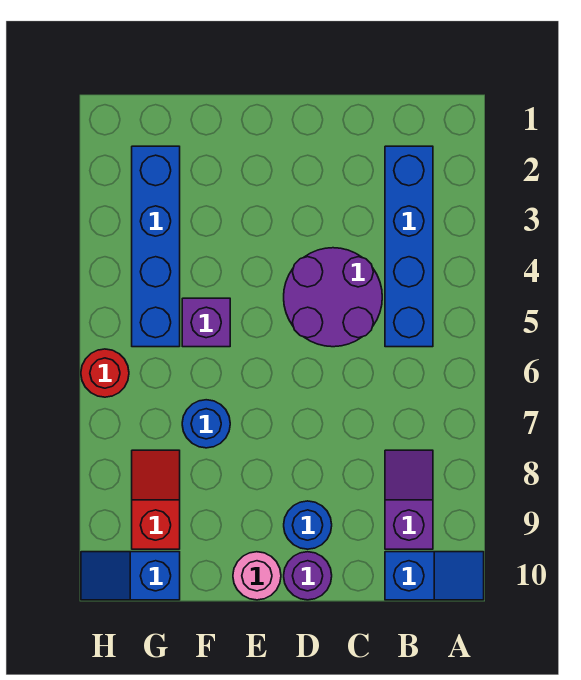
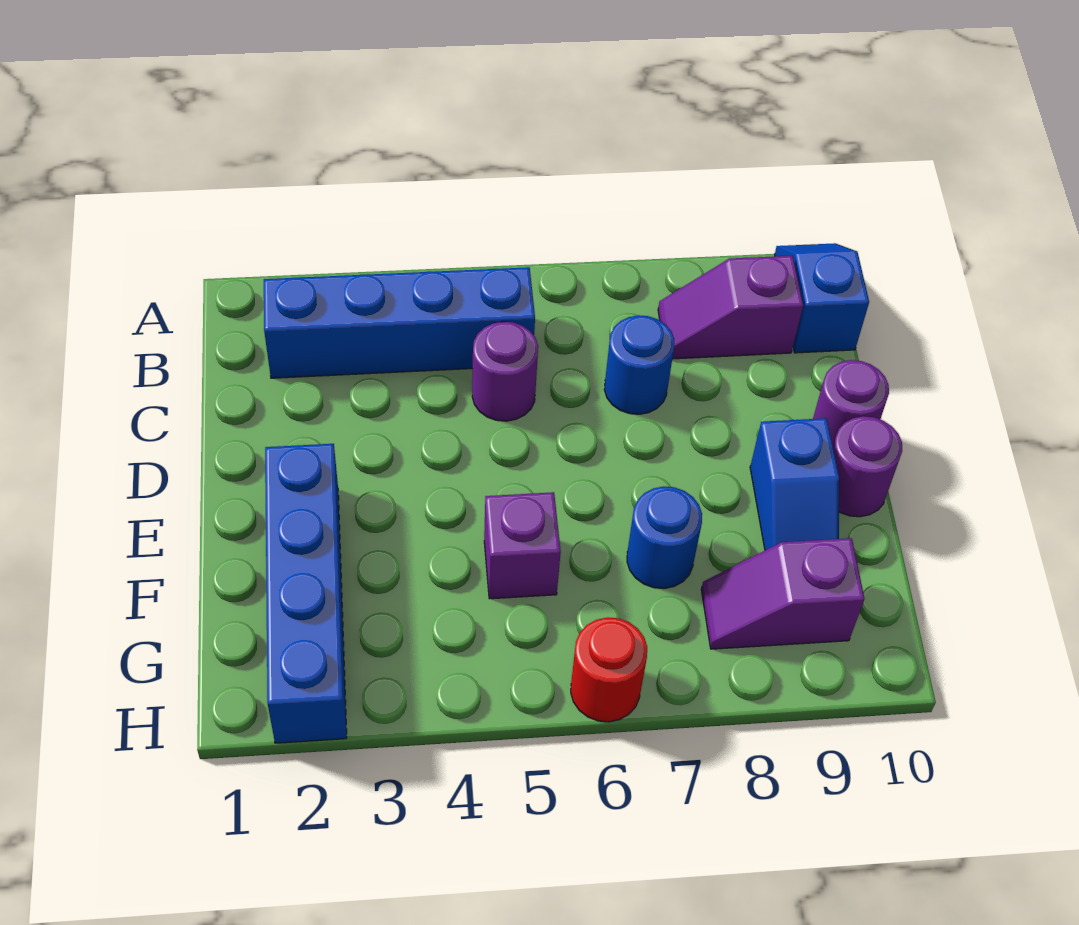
purple 2x2 round brick [284,248,382,347] -> purple 1x1 round brick [472,322,538,421]
blue 1x1 round brick [284,501,332,549] -> blue 1x1 round brick moved to [604,315,674,414]
pink 1x1 round brick [233,552,281,600] -> purple 1x1 round brick [833,416,902,517]
blue 1x4 brick [132,146,180,347] -> blue 1x4 brick turned to [265,444,347,743]
red 1x2 slope [132,450,180,549] -> purple 1x2 slope [701,538,865,649]
blue 1x2 slope [81,552,180,600] -> blue 1x2 slope moved to [750,418,839,550]

